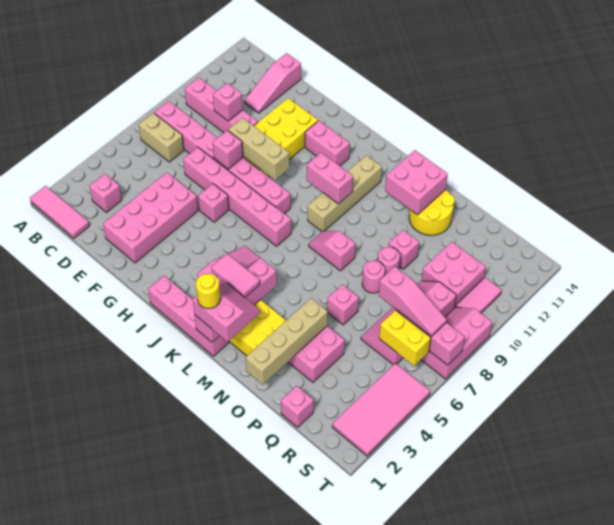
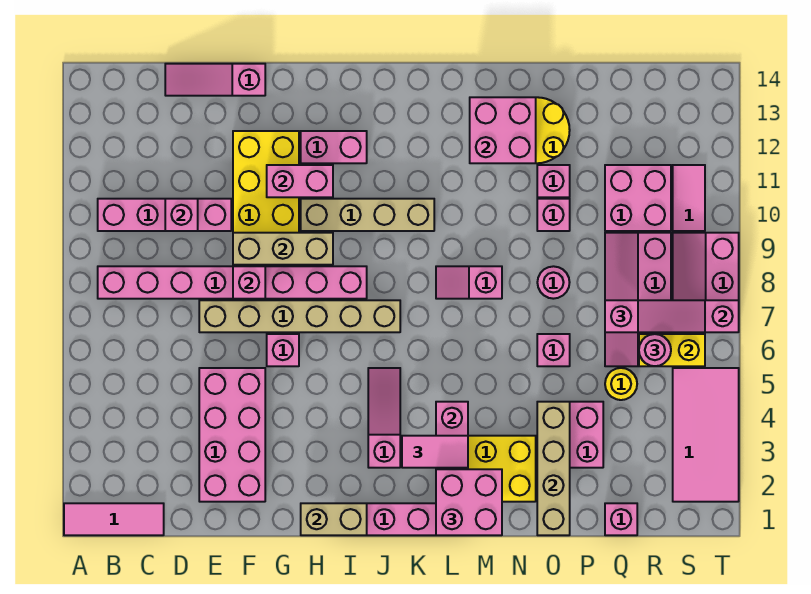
tan 1x2 brick [139,113,184,162] -> tan 1x2 brick moved to [301,503,367,535]
pink 1x1 brick [90,174,122,212] -> pink 1x1 brick moved to [537,165,570,197]
pink 1x3 slope [245,53,301,113] -> pink 1x3 slope turned to [165,64,265,96]
pink 1x6 brick [183,147,291,246] -> tan 1x6 brick [199,300,400,332]
pink 1x2 brick [307,153,353,204] -> pink 1x2 brick moved to [267,165,333,197]
tan 1x4 brick [308,155,382,231] -> tan 1x4 brick turned to [301,199,434,231]
pink 2x2 slope [193,283,260,342] -> pink 2x2 brick [436,469,502,535]
yellow 1x1 round brick [196,273,220,308] -> yellow 1x1 round brick moved to [605,368,637,400]
pink 1x1 round brick [378,247,400,276] -> pink 1x1 round brick moved to [639,334,671,366]

